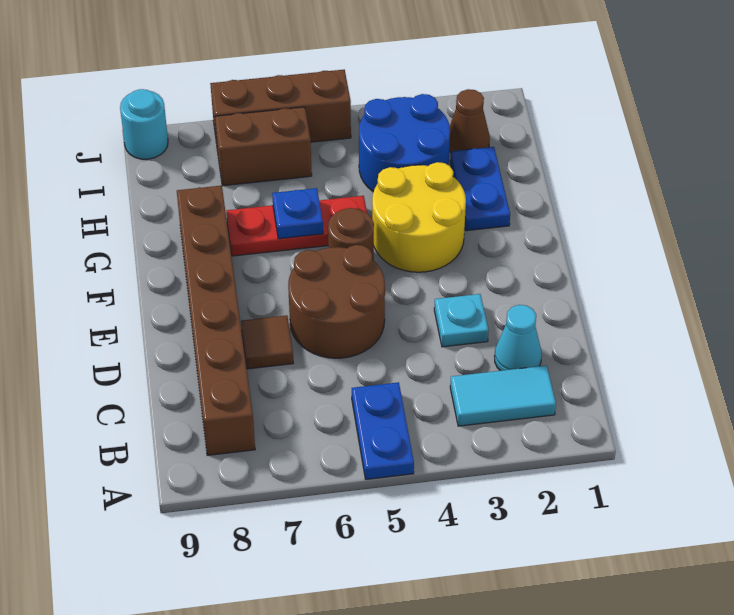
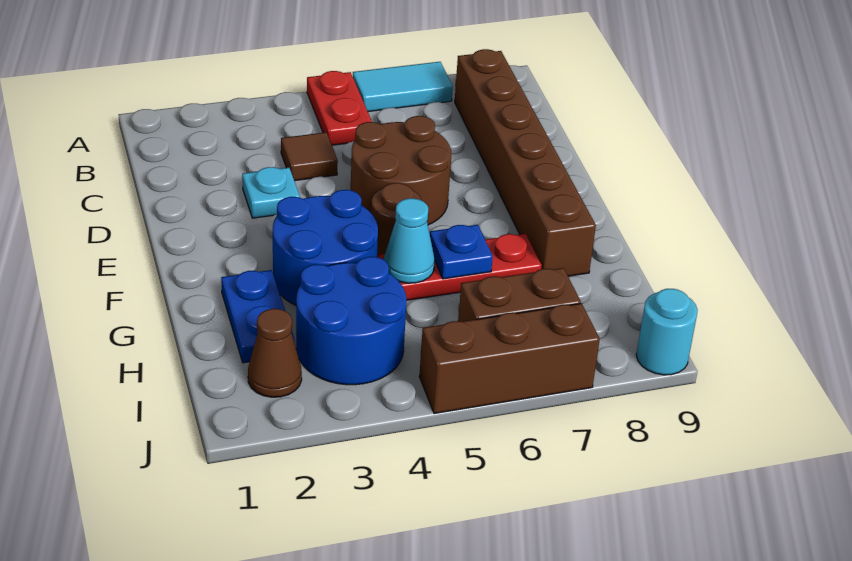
blue 1x2 plate [352,382,414,479] -> red 1x2 plate [307,71,372,145]
cyan 1x2 tile [450,365,556,426] -> cyan 1x2 tile moved to [353,62,453,112]
cyan 1x1 cone [495,305,542,371] -> cyan 1x1 cone moved to [384,198,435,283]
brown 1x1 tile [241,315,293,369] -> brown 1x1 tile moved to [281,132,338,181]
yellow 2x2 round brick [372,162,466,272] -> blue 2x2 round brick [273,190,378,305]

